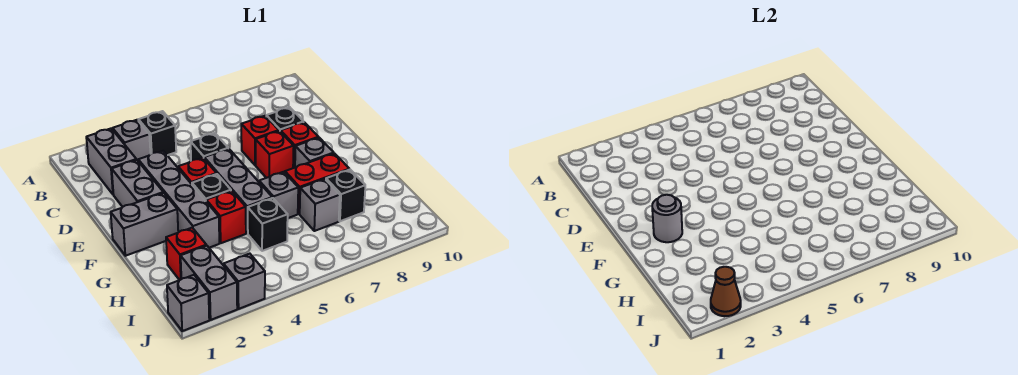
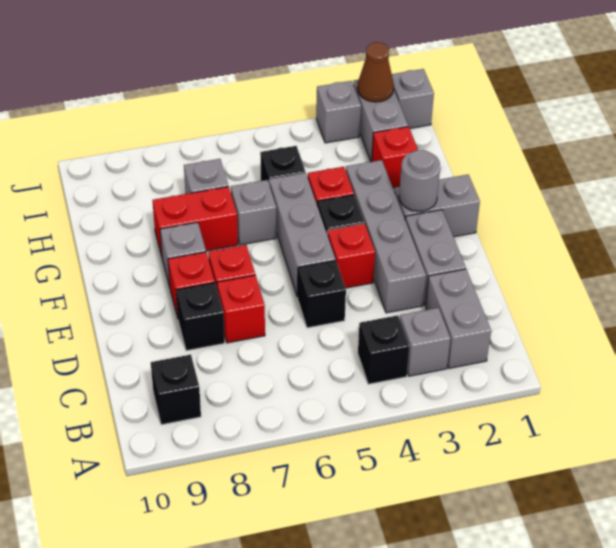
black 1x1 brick [326,170,365,221] -> black 1x1 brick moved to [151,355,201,425]

